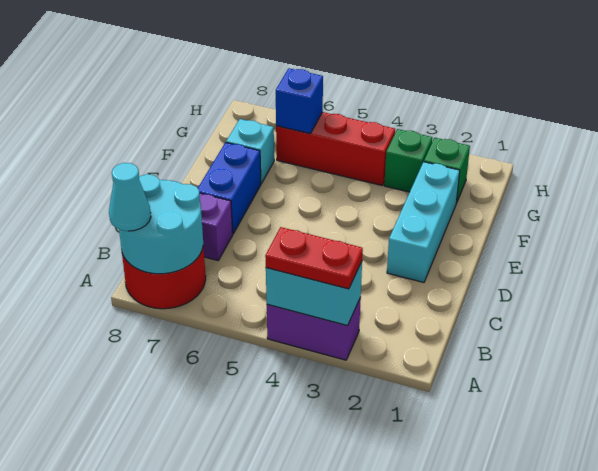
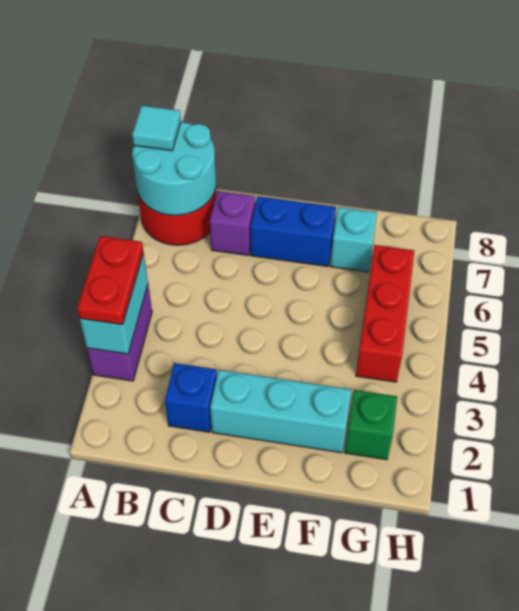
cyan 1x1 cone [109,163,151,231] -> cyan 1x1 tile [132,106,181,151]
green 1x1 brick [384,129,432,192] -> none
blue 1x1 brick [276,68,323,134] -> blue 1x1 brick moved to [165,363,217,432]

